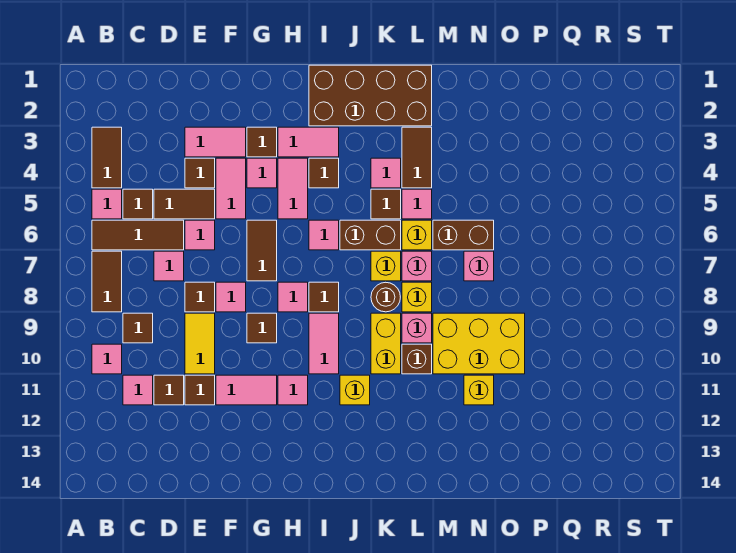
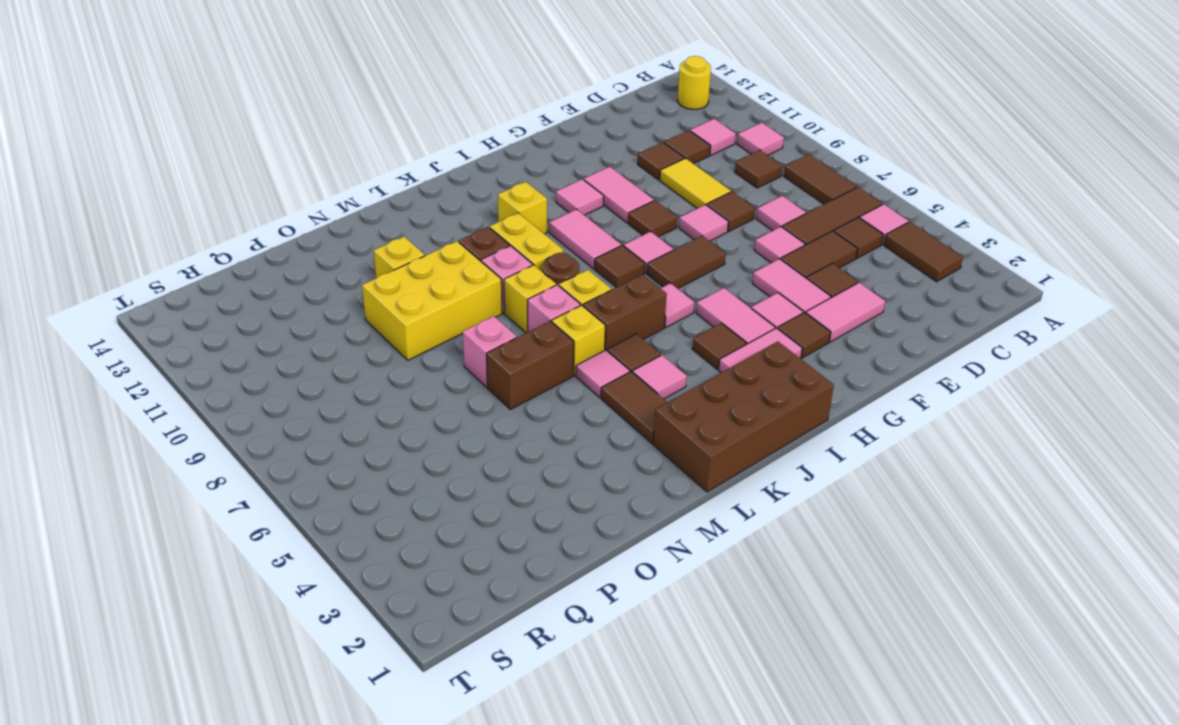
none -> yellow 1x1 round brick [678,56,711,109]
pink 1x2 tile [216,375,277,405] -> pink 1x2 tile turned to [584,167,654,223]
brown 1x2 tile [247,220,277,281] -> brown 1x2 tile turned to [647,236,726,289]

